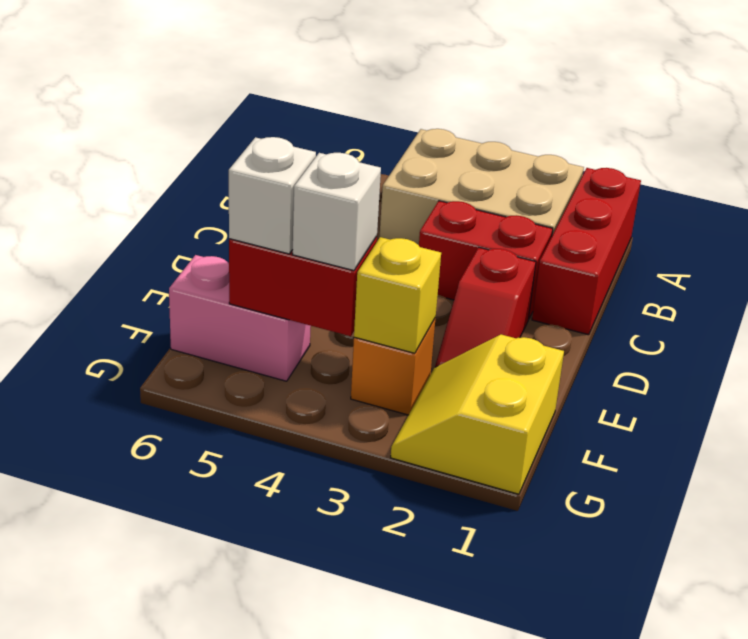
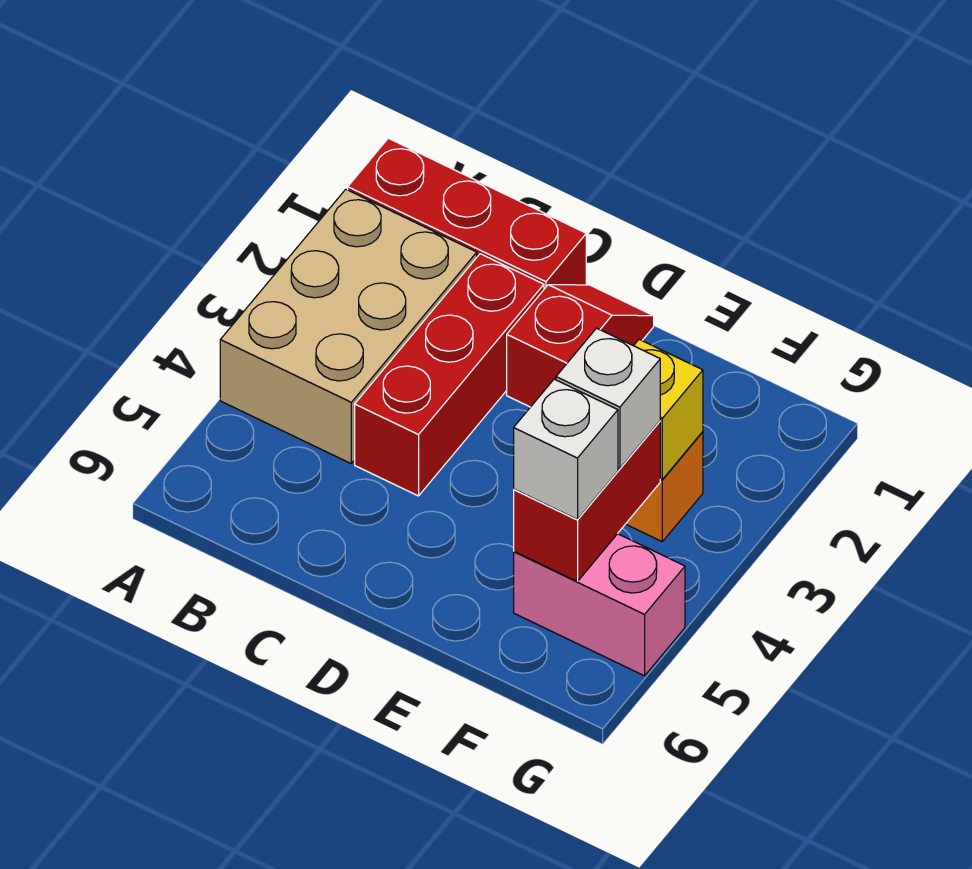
red 1x2 brick [419,201,553,318] -> red 1x3 brick [355,254,544,496]
red 1x2 slope [435,247,536,367] -> red 1x2 slope turned to [507,285,654,407]
yellow 2x2 slope [391,335,564,494] -> none
pink 1x2 brick [169,255,311,381] -> pink 1x2 brick turned to [514,534,685,676]

